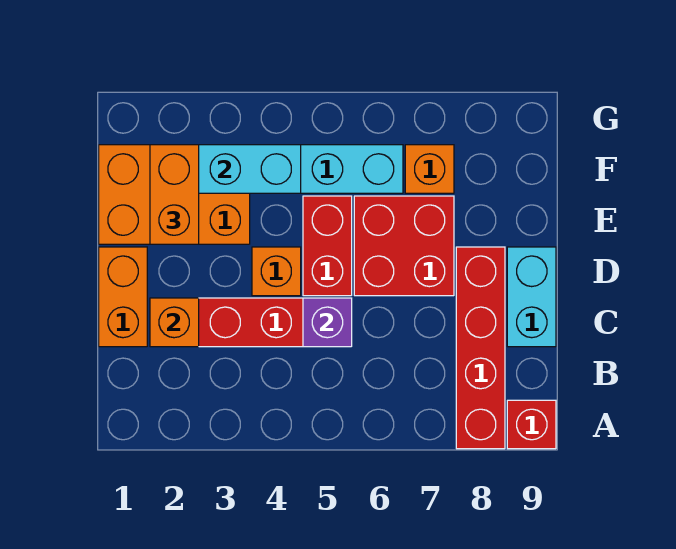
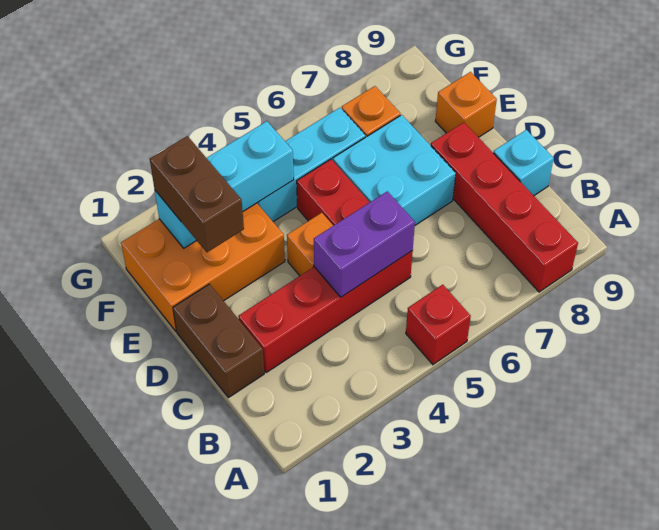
red 1x1 brick [507,400,556,449] -> red 1x1 brick moved to [406,285,471,365]
orange 1x2 brick [99,247,147,347] -> brown 1x2 brick [173,284,264,398]
orange 1x1 brick [150,298,199,347] -> orange 1x1 brick moved to [435,72,497,137]
purple 1x1 brick [303,298,352,347] -> purple 1x2 brick [314,191,415,297]
cyan 1x2 brick [507,247,556,347] -> cyan 1x1 brick [493,130,554,196]
red 2x2 brick [354,196,454,296] -> cyan 2x2 brick [333,115,456,225]
orange 1x2 brick [150,145,199,244] -> brown 1x2 brick [150,136,244,252]

